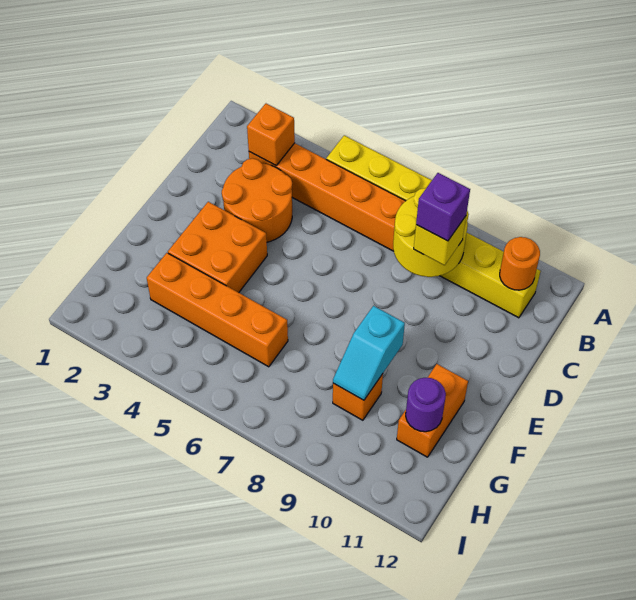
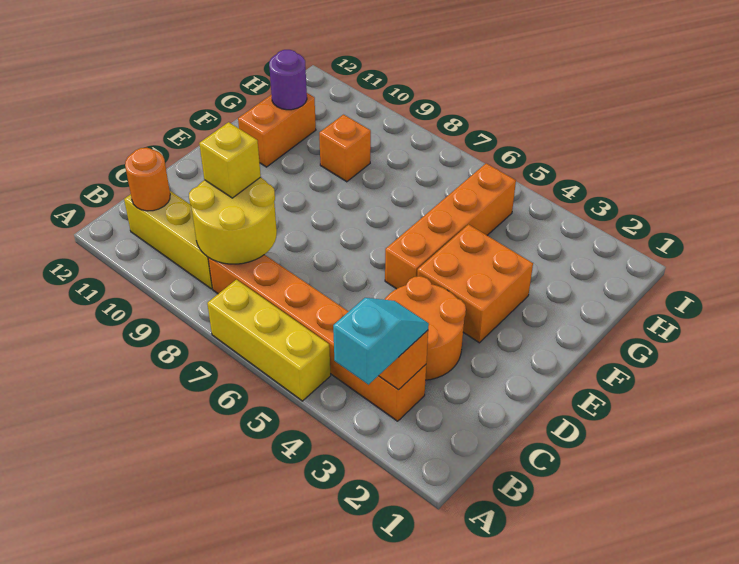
purple 1x1 brick [416,173,470,241] -> none
cyan 1x2 slope [333,306,405,400] -> cyan 1x2 slope moved to [333,298,429,385]
orange 1x4 brick [147,253,288,367] -> orange 1x4 brick turned to [385,163,516,289]

